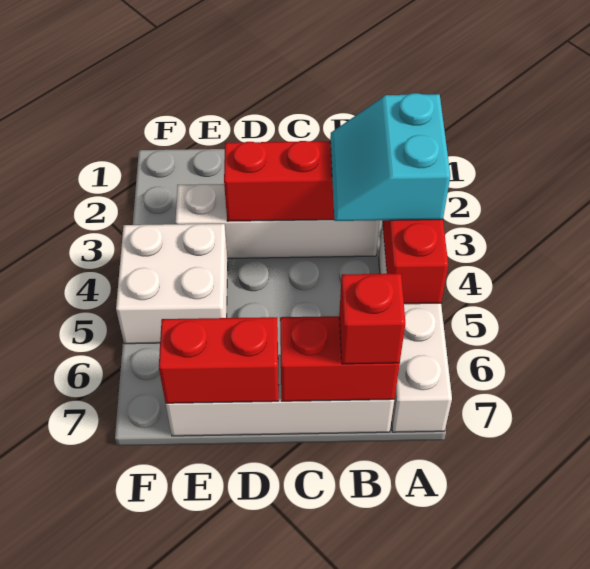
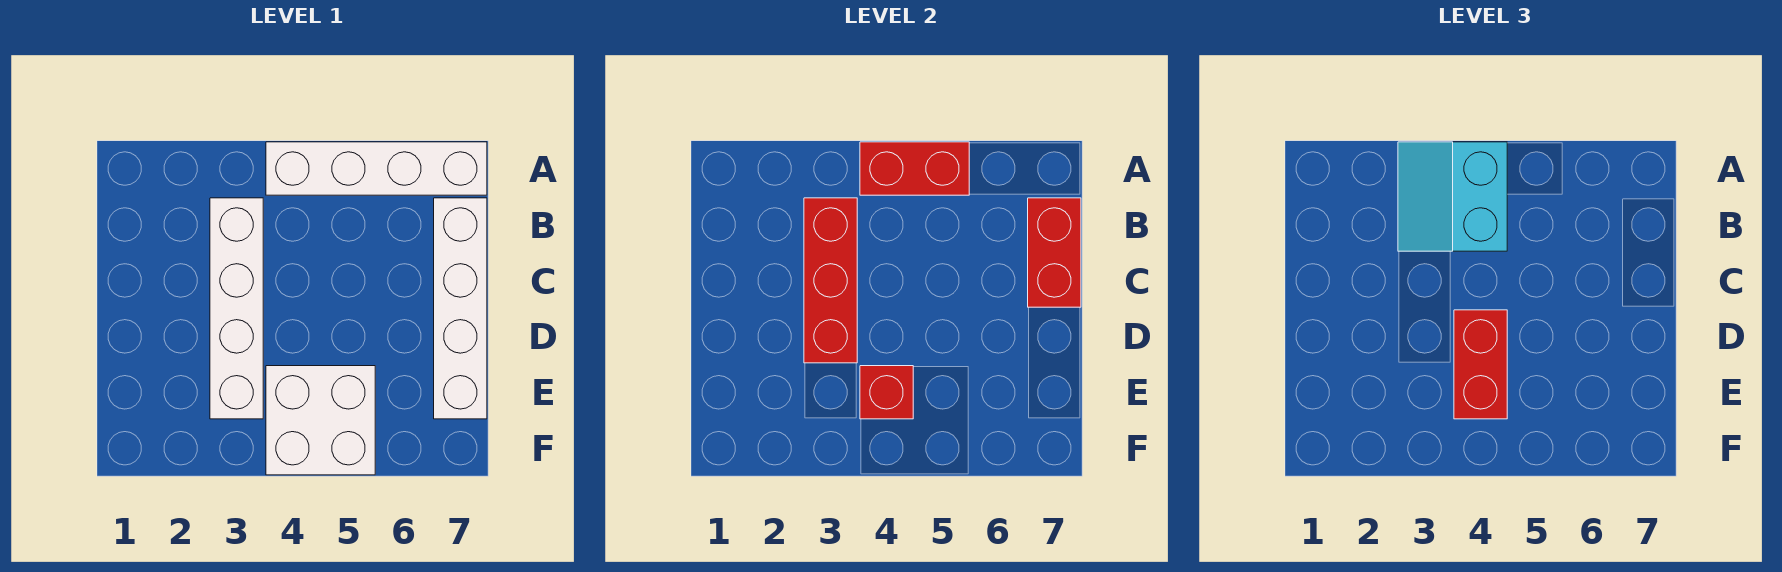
cyan 2x2 slope [330,93,450,221] -> cyan 2x2 slope turned to [1398,142,1507,251]
red 1x1 brick [339,274,405,364] -> red 1x1 brick moved to [860,366,913,419]
red 1x2 brick [159,317,279,403] -> red 1x2 brick moved to [1454,310,1507,419]

